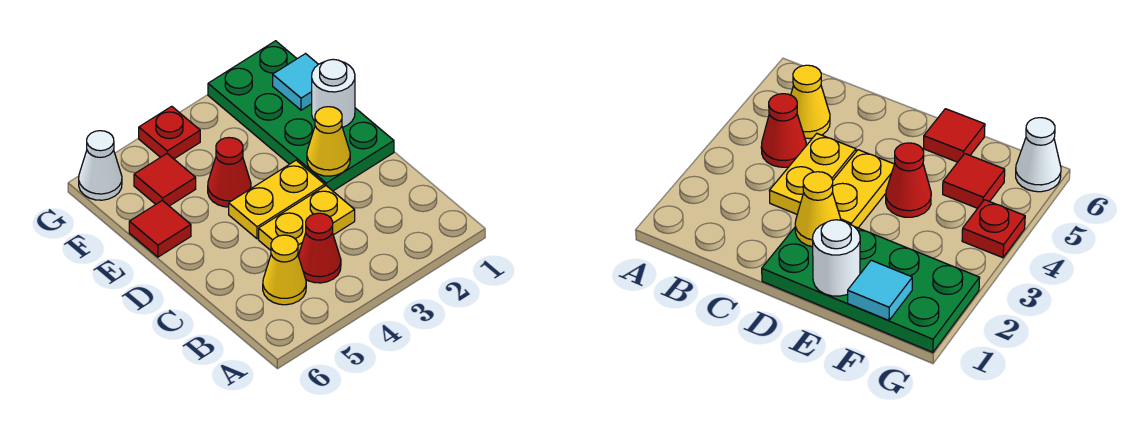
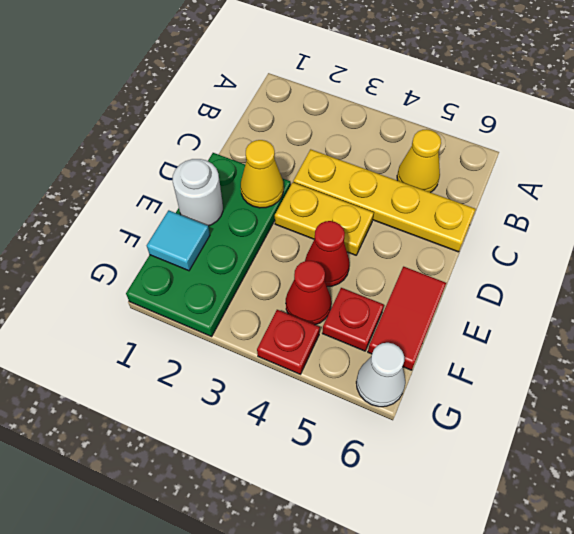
red 1x1 cone [298,213,341,283] -> red 1x1 cone moved to [286,261,331,325]
yellow 1x2 plate [259,186,355,255] -> yellow 1x4 plate [293,149,476,252]
red 1x1 tile [129,201,191,257] -> red 1x2 tile [368,267,446,370]
red 1x1 tile [134,154,196,206] -> red 1x1 plate [322,288,384,351]

